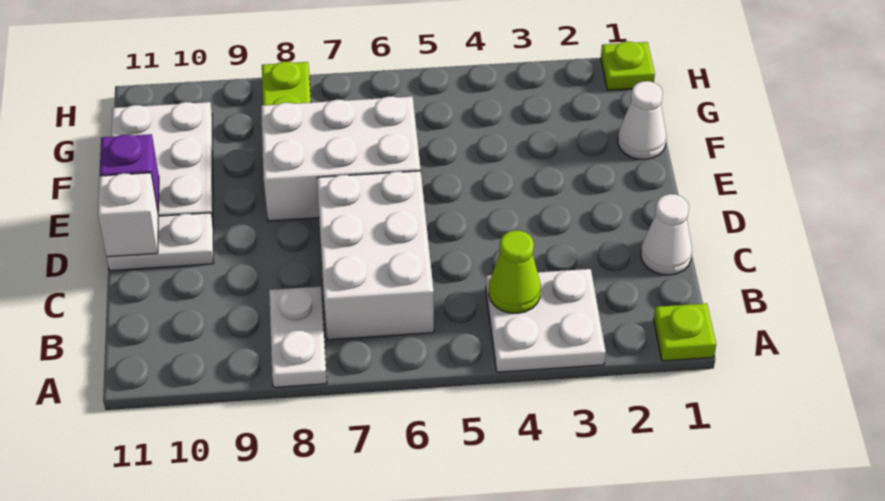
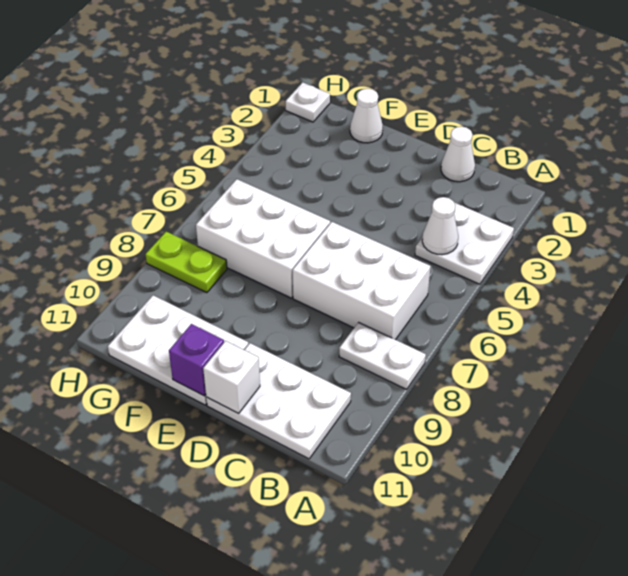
lime 1x1 plate [654,303,716,361] -> none
lime 1x1 cone [489,230,541,313] -> white 1x1 cone [422,197,458,255]
white 1x2 plate [107,213,214,271] -> white 2x3 plate [206,343,351,459]
white 2x3 brick [261,97,421,221] -> white 2x3 brick turned to [196,179,330,298]
lime 1x1 plate [601,42,655,90] -> white 1x1 plate [286,82,330,122]

